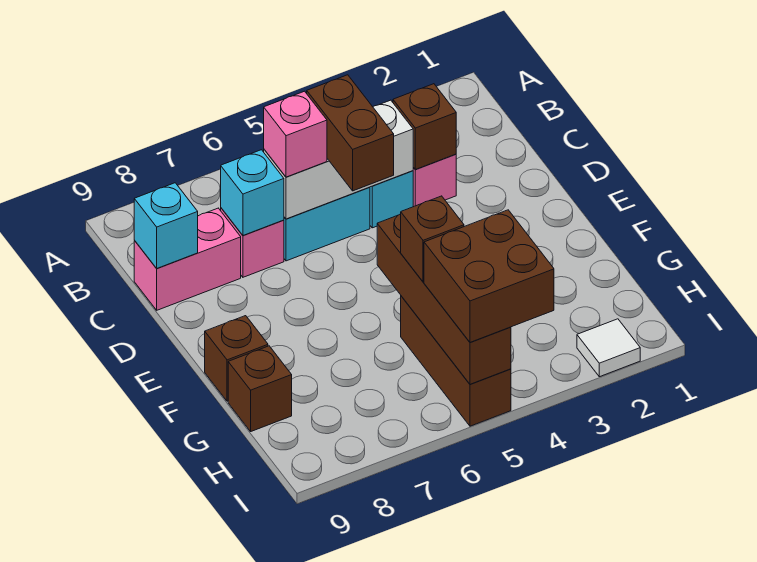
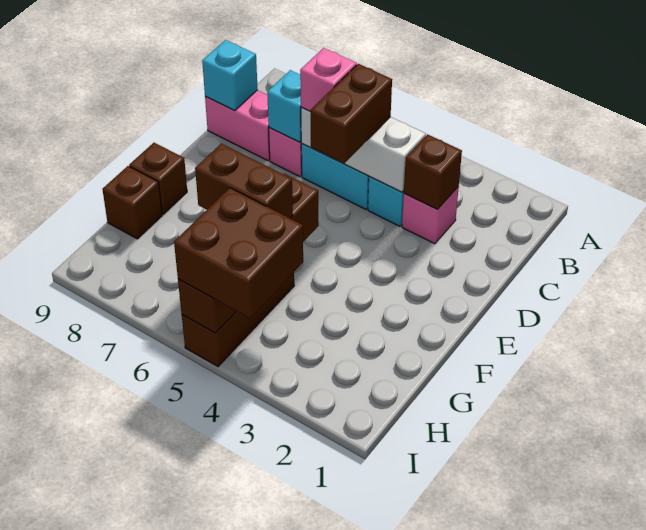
brown 1x1 brick [401,196,464,282] -> brown 1x2 brick [195,143,293,218]
white 1x1 tile [577,319,640,377] -> none

